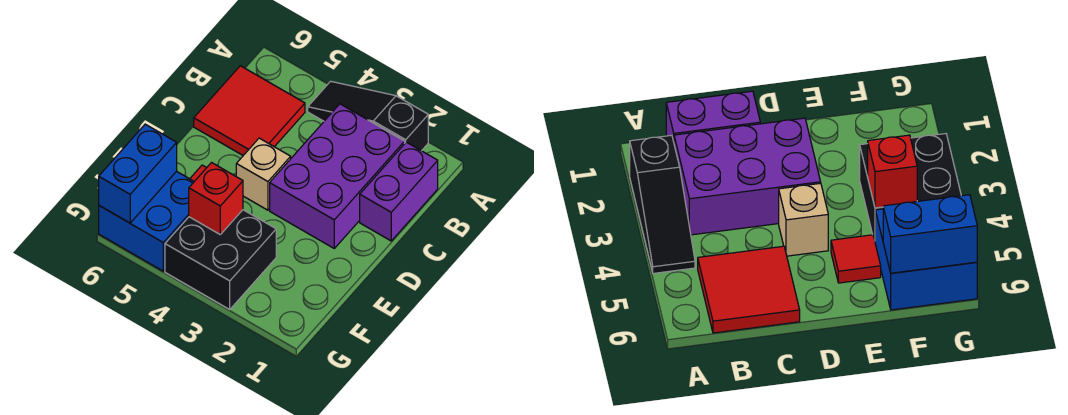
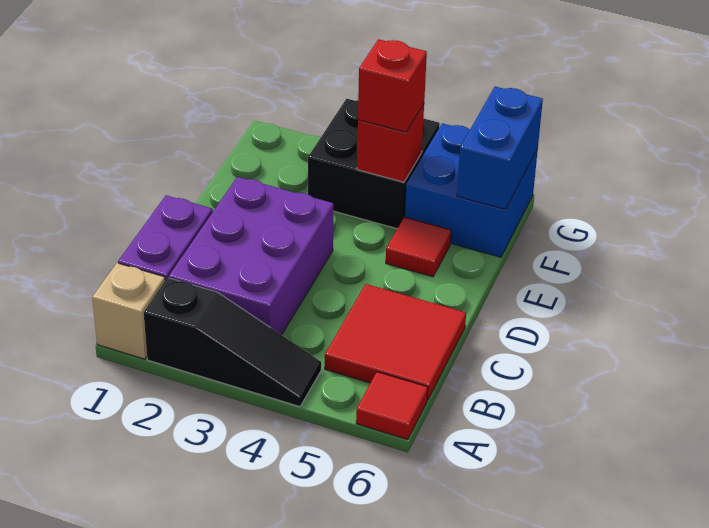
none -> red 1x1 tile [356,372,428,440]
tan 1x1 brick [236,138,291,210] -> tan 1x1 brick moved to [92,263,165,359]
none -> red 1x1 brick [358,39,427,132]

